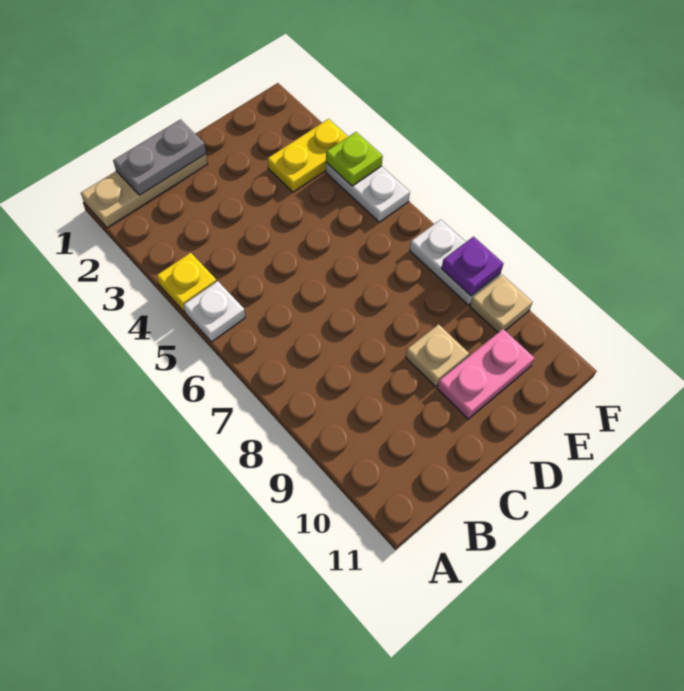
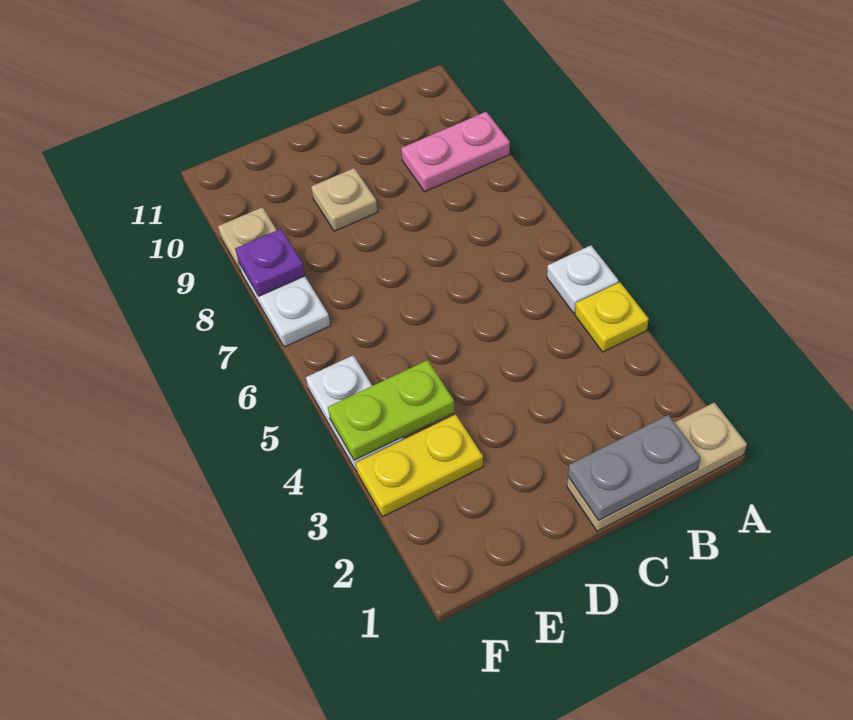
pink 1x2 plate [437,329,534,419] -> pink 1x2 plate moved to [401,112,510,192]
lime 1x1 plate [326,132,383,186] -> lime 1x2 plate [328,360,455,460]

